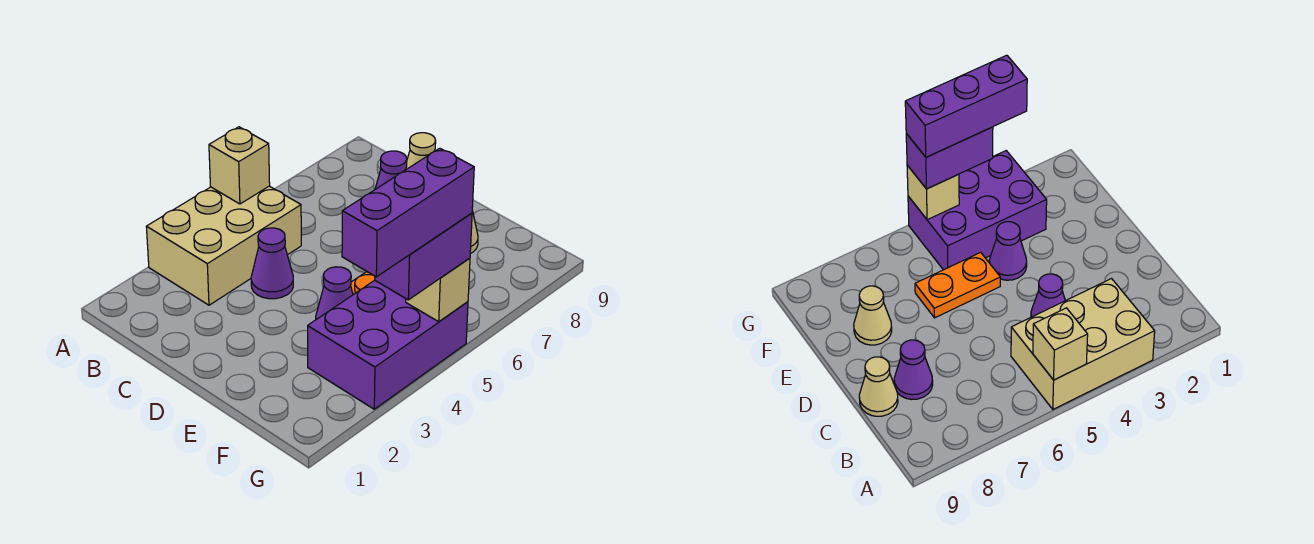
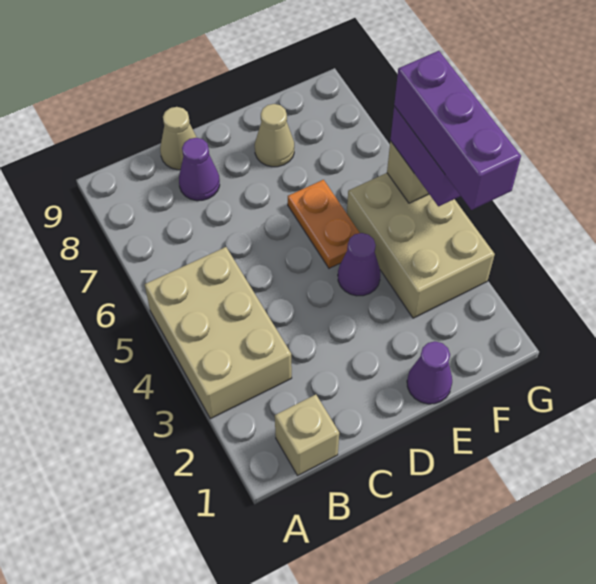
tan 1x1 brick [209,127,270,204] -> tan 1x1 brick moved to [275,395,339,475]
purple 1x1 cone [251,228,293,299] -> purple 1x1 cone moved to [407,341,452,404]
purple 2x3 brick [308,280,468,409] -> tan 2x3 brick [347,173,495,318]

